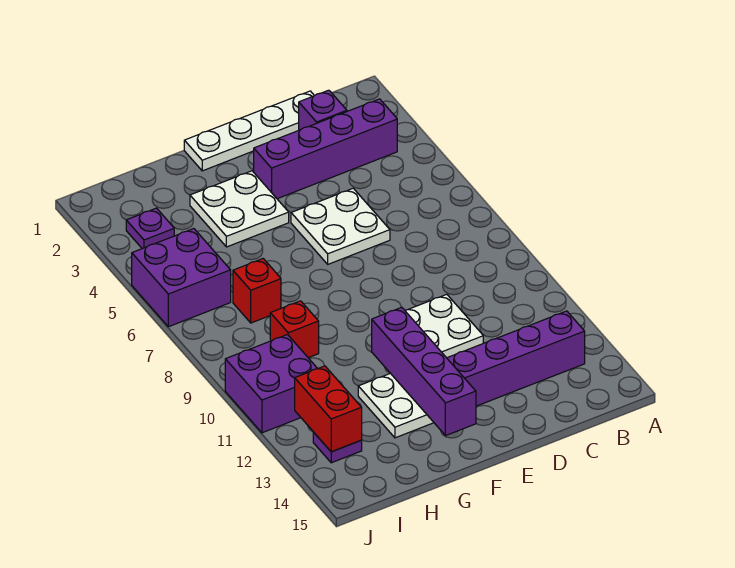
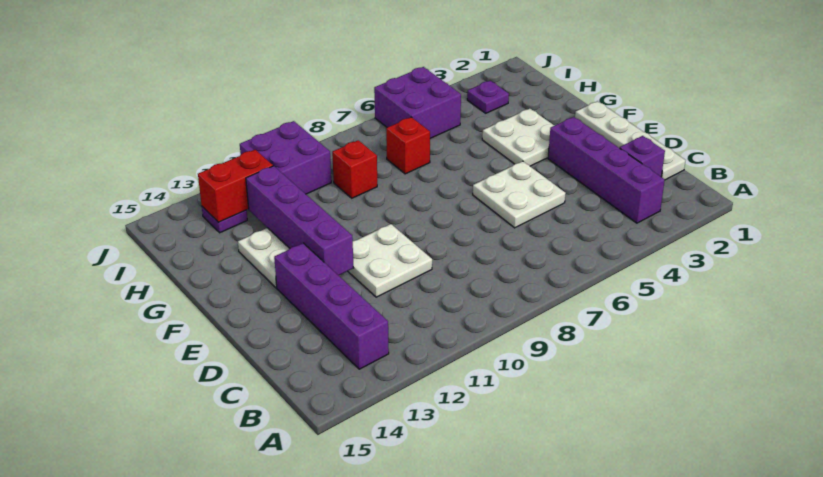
purple 1x4 brick [372,307,476,436] -> purple 1x4 brick turned to [246,166,353,275]

